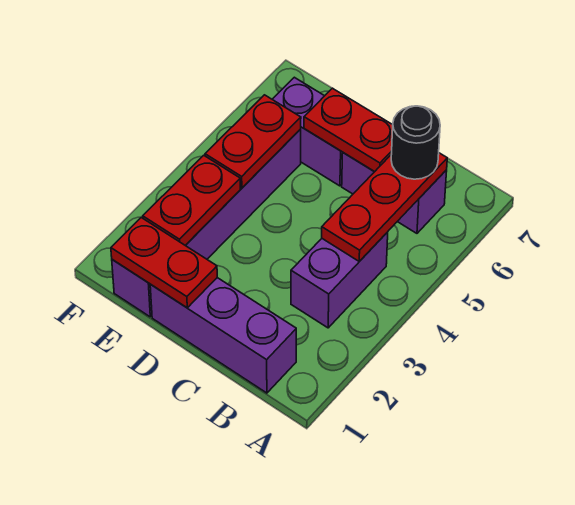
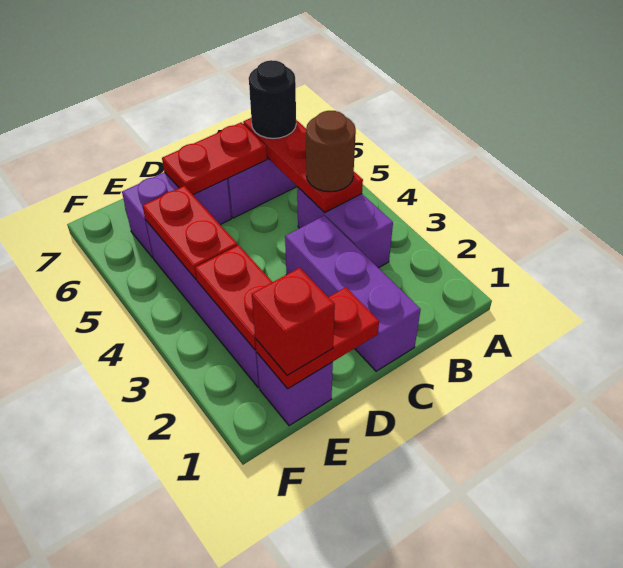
purple 1x3 brick [150,278,296,393] -> purple 1x3 brick turned to [285,216,421,371]
none -> brown 1x1 round brick [306,111,356,192]
none -> red 1x1 brick [252,268,335,375]

